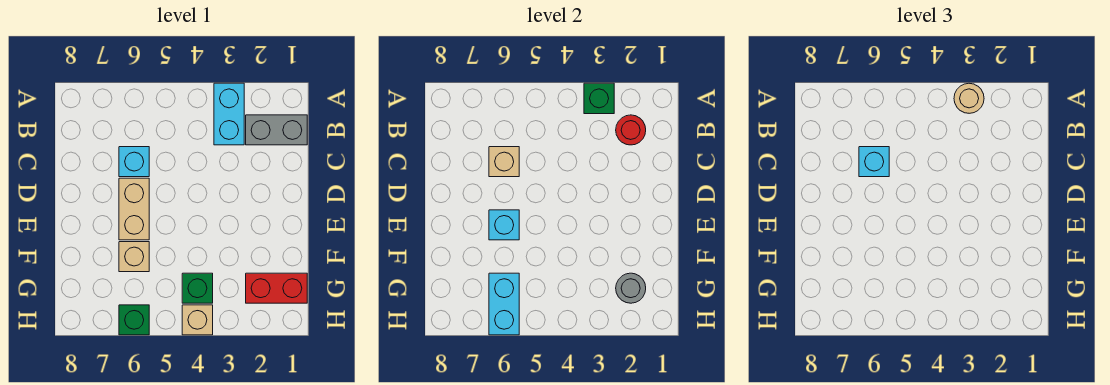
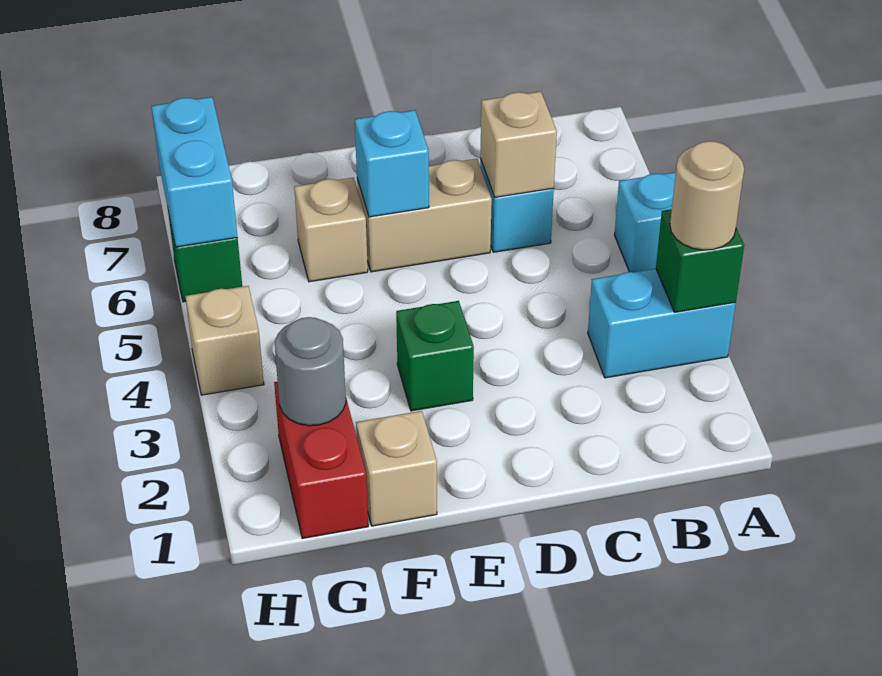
grey 1x2 brick [246,115,307,145] -> none
red 1x1 round brick [616,115,646,145] -> none
cyan 1x1 brick [859,147,889,177] -> cyan 1x1 brick moved to [614,172,676,272]
none -> tan 1x1 brick [356,411,437,526]
green 1x1 brick [182,273,213,303] -> green 1x1 brick moved to [396,301,474,411]
cyan 1x2 brick [489,273,519,335] -> cyan 1x2 brick turned to [151,97,238,247]

